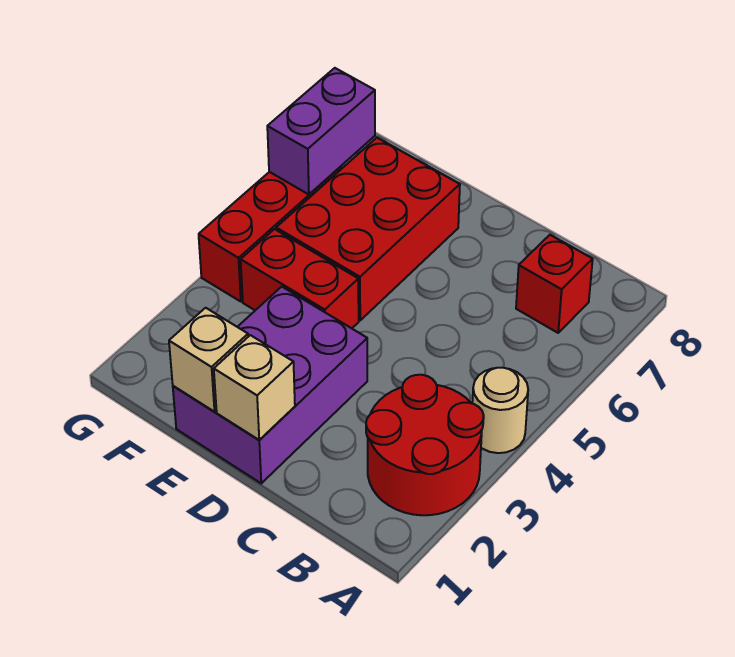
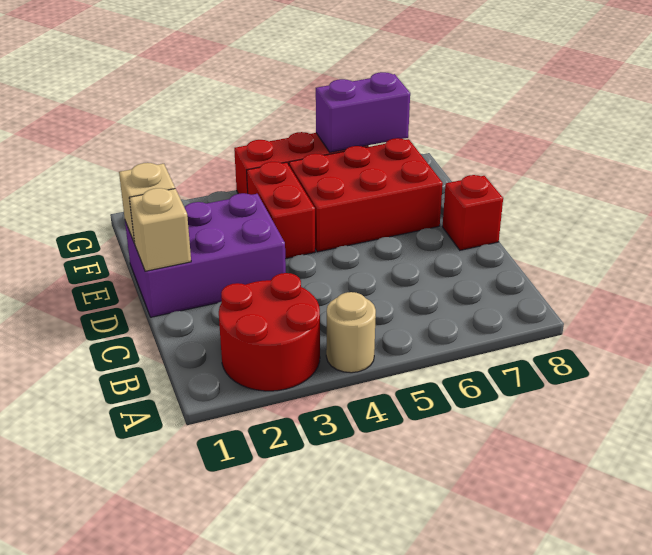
red 1x1 brick [516,235,593,333] -> red 1x1 brick moved to [442,175,503,250]

